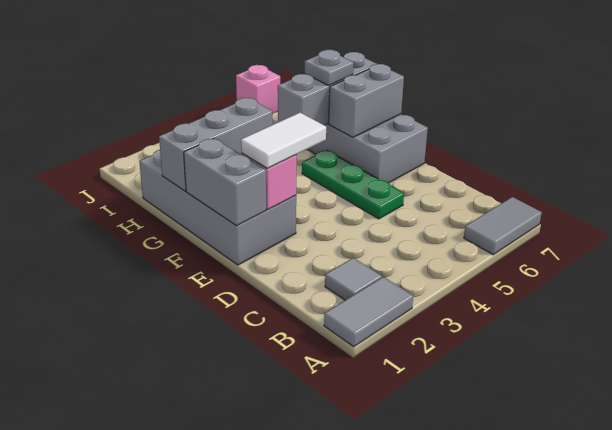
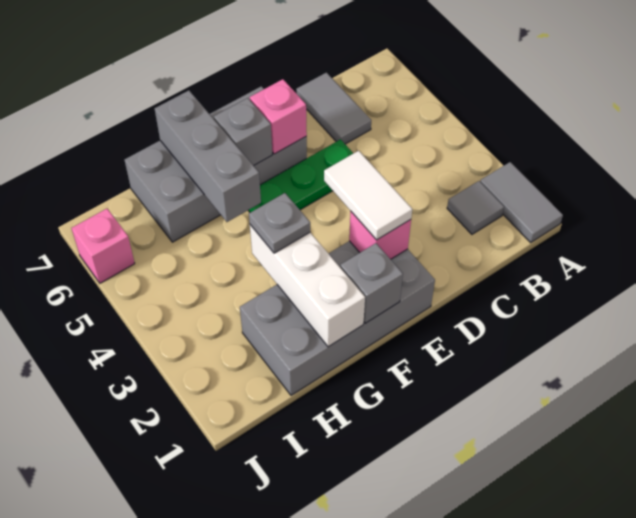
grey 1x2 tile [464,197,542,255] -> grey 1x2 tile moved to [296,72,371,144]
grey 1x2 brick [184,138,266,226] -> grey 1x1 brick [340,243,403,323]
none -> pink 1x1 brick [250,79,307,154]
grey 1x2 brick [329,64,404,137] -> grey 1x1 brick [214,98,272,166]
grey 1x3 brick [159,98,273,191] -> white 1x3 brick [250,225,365,347]
grey 1x1 plate [305,50,354,85] -> grey 1x1 plate moved to [249,193,310,253]

